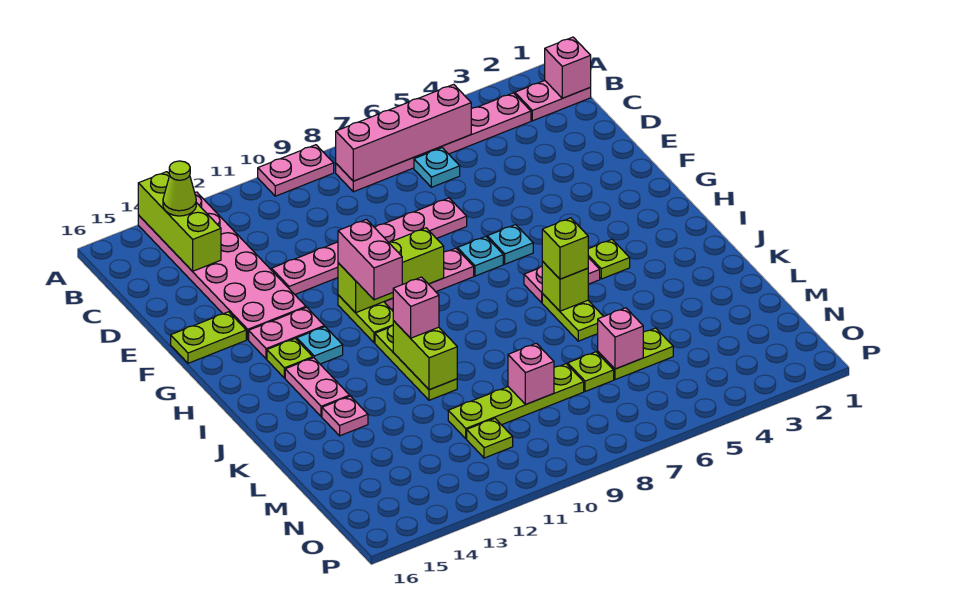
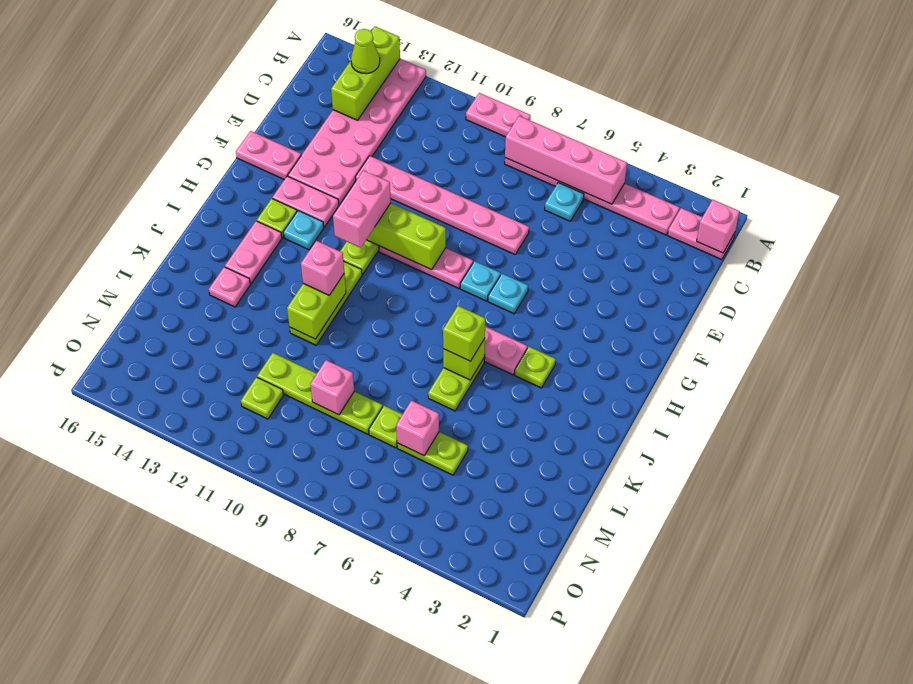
lime 1x2 plate [171,312,246,363] -> pink 1x2 plate [236,131,301,180]

